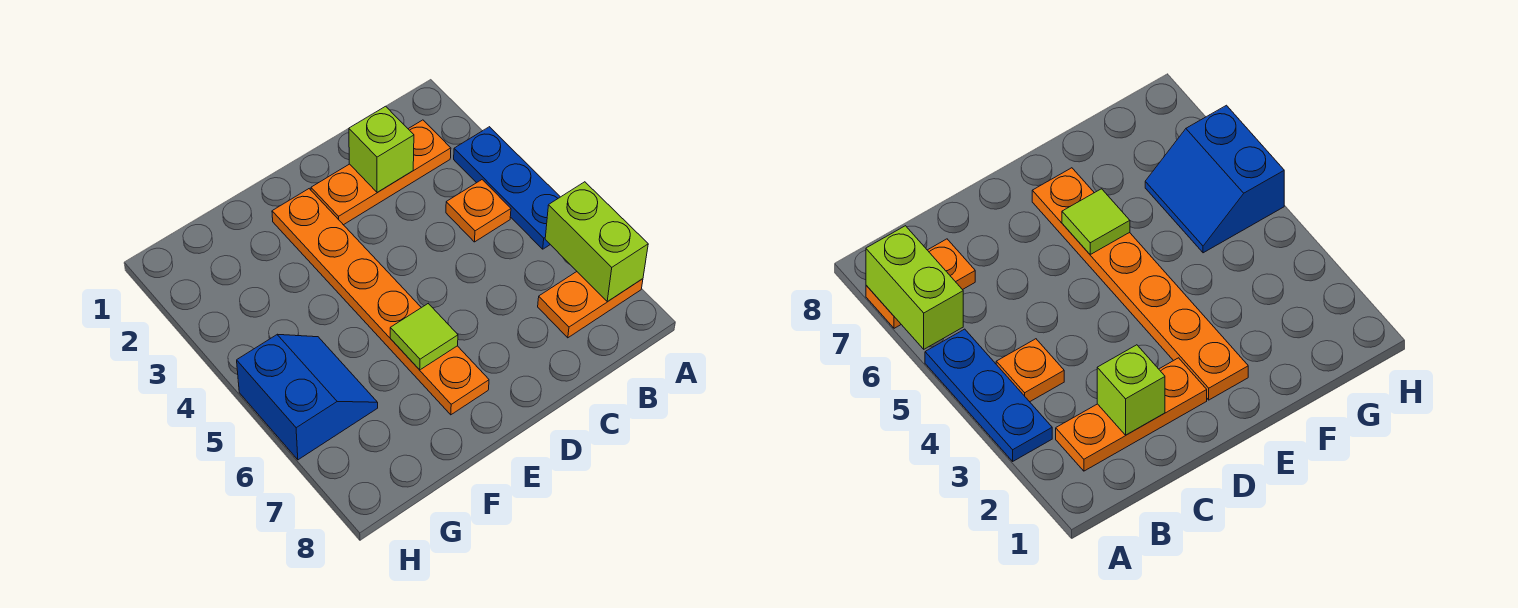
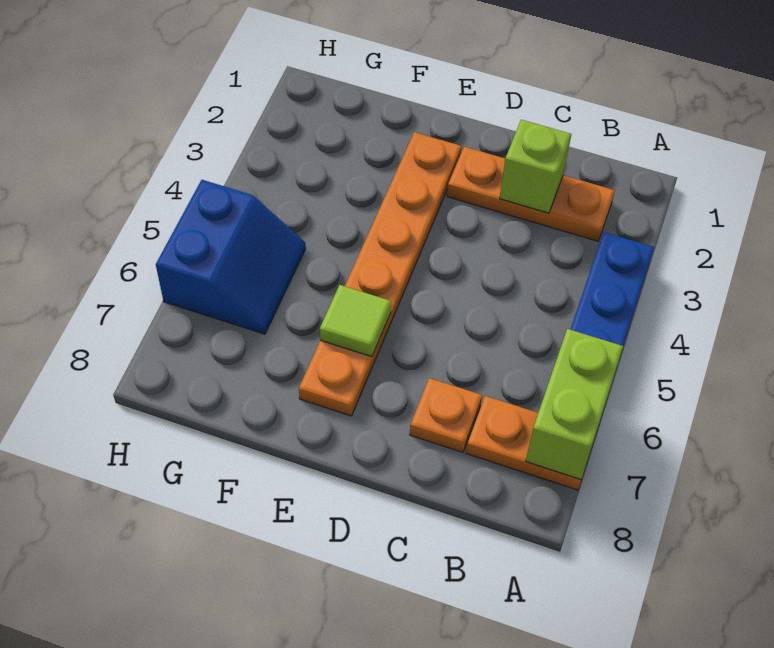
orange 1x1 plate [446,180,511,242] -> orange 1x1 plate moved to [410,378,482,452]

